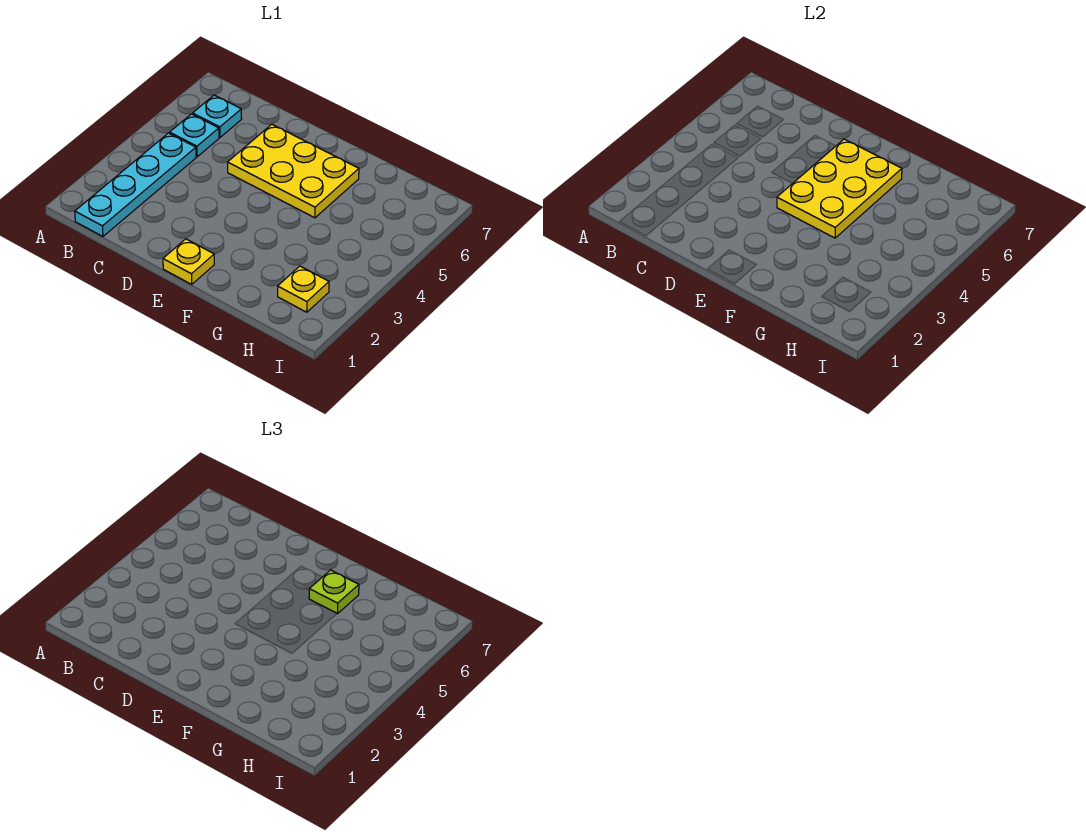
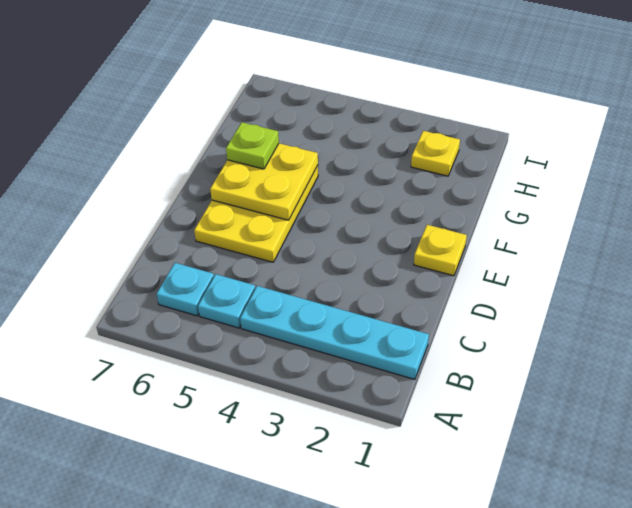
yellow 2x3 plate [777,139,902,238] -> yellow 2x2 plate [210,143,318,220]

